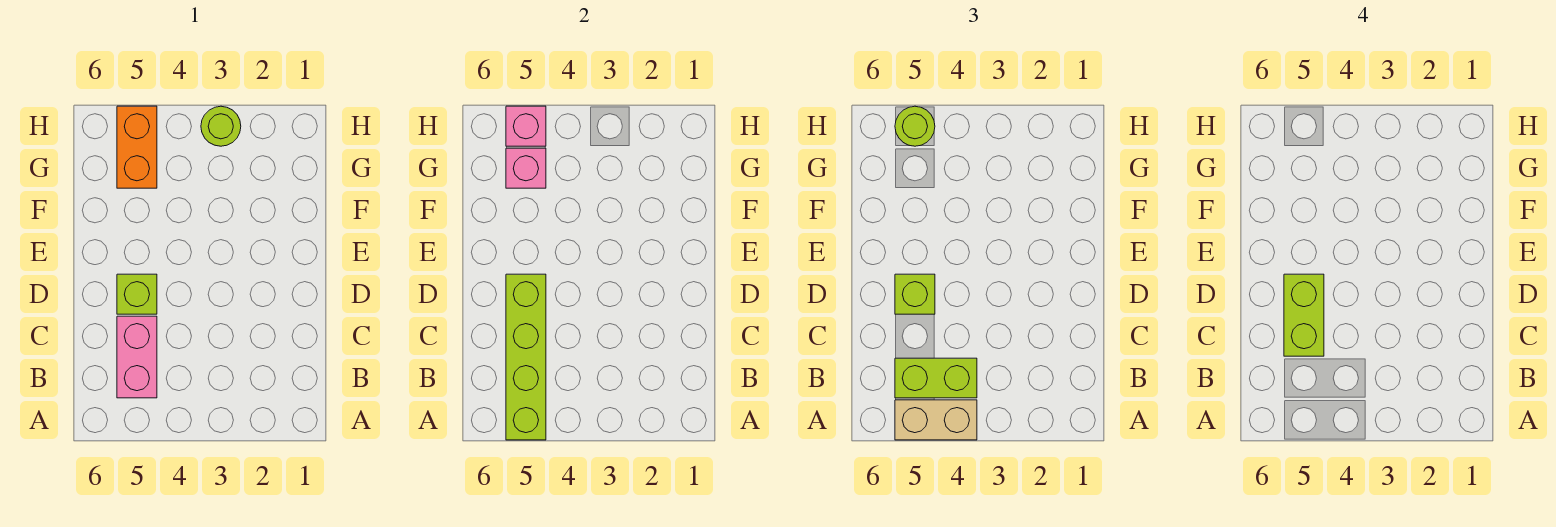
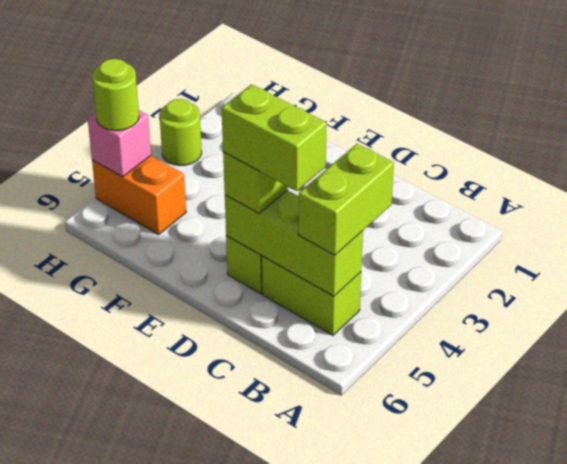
tan 1x2 brick [895,400,977,440] -> none
lime 1x4 brick [506,274,546,440] -> lime 1x3 brick [225,190,363,296]
pink 1x2 brick [117,316,157,398] -> lime 1x2 brick [262,256,361,335]
pink 1x1 brick [506,148,546,188] -> none

